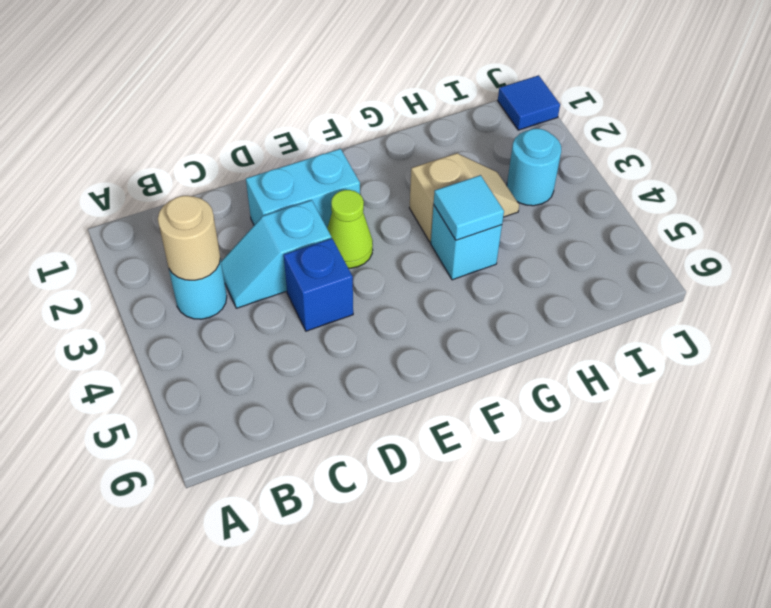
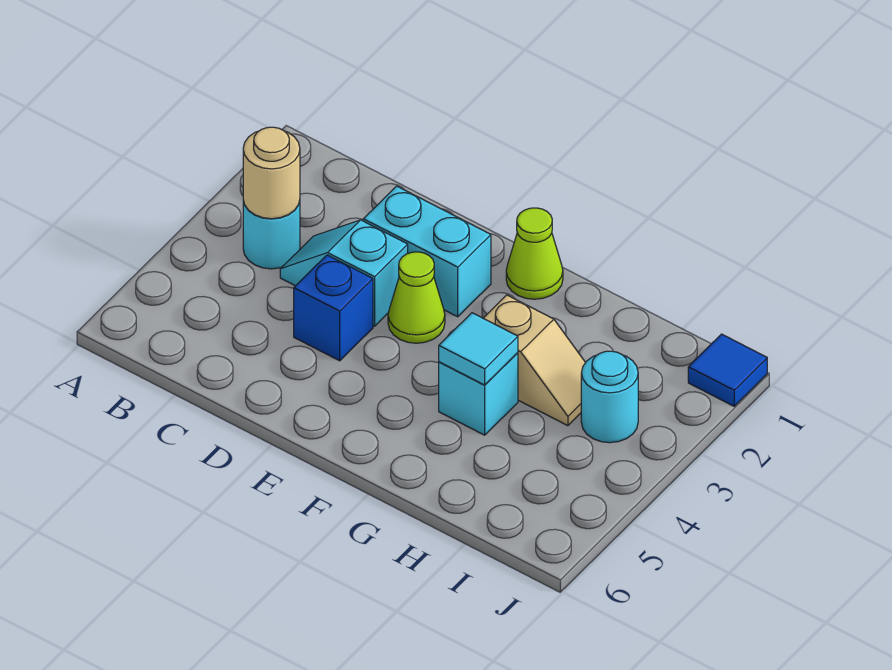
none -> lime 1x1 cone [506,208,563,299]

